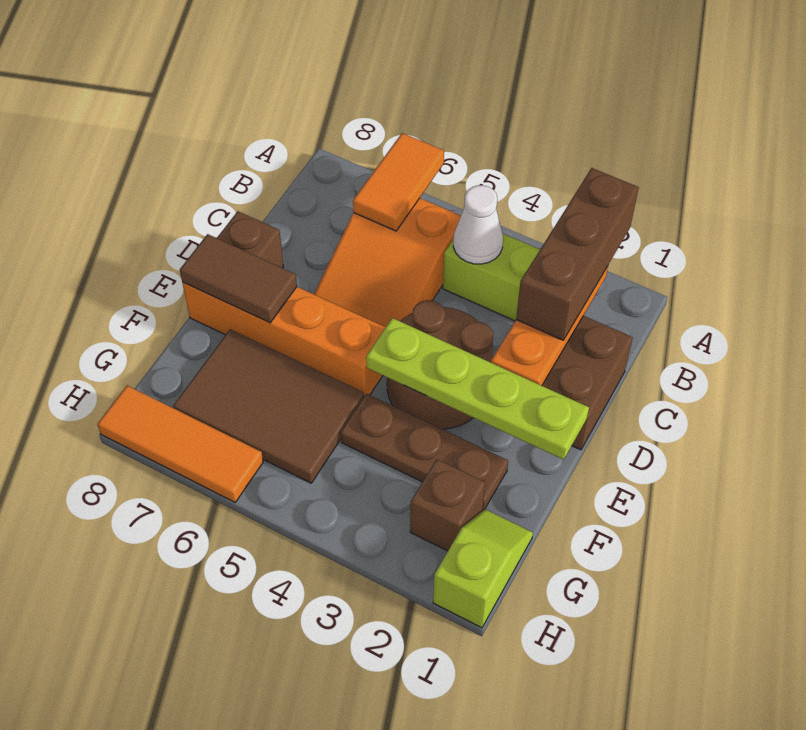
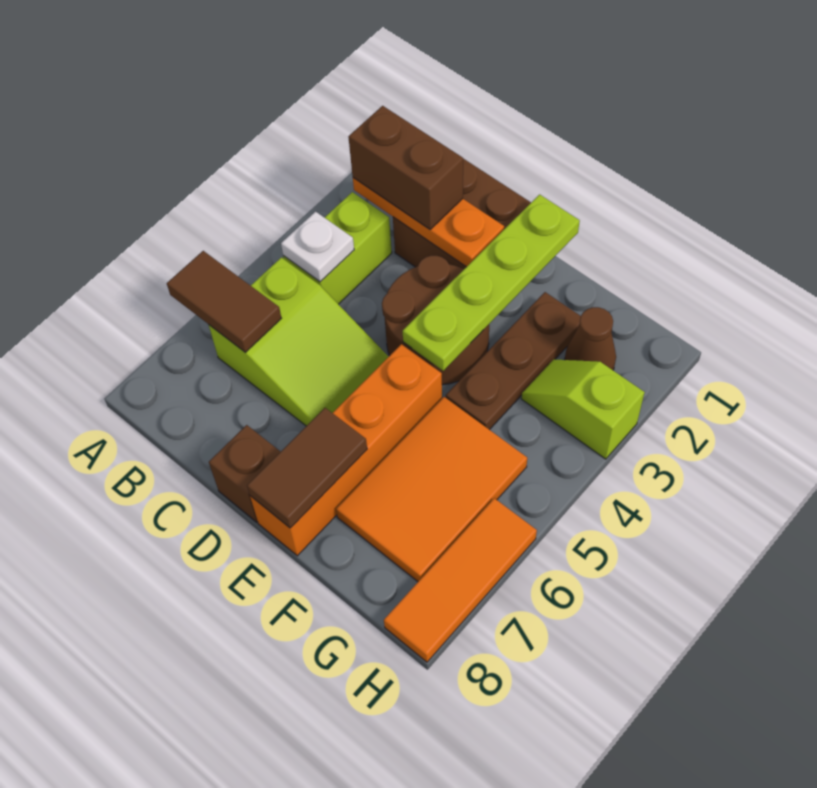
brown 1x3 brick [516,168,639,340] -> brown 1x2 brick [349,106,463,229]
orange 1x2 tile [353,133,444,231] -> brown 1x2 tile [167,251,281,352]
white 1x1 cone [453,185,503,264] -> white 1x1 plate [281,212,354,282]
orange 2x3 slope [314,198,461,327] -> lime 2x3 slope [209,257,389,426]
brown 2x3 tile [173,329,364,483] -> orange 2x3 tile [336,397,527,582]
lime 1x2 slope [433,509,533,628] -> lime 1x2 slope moved to [521,359,645,459]
brown 1x1 brick [410,459,485,551] -> brown 1x1 cone [565,307,616,370]

